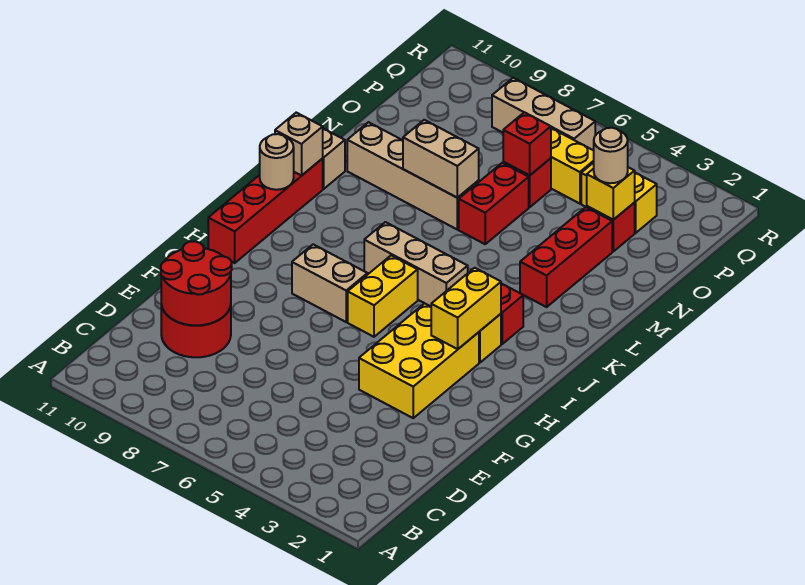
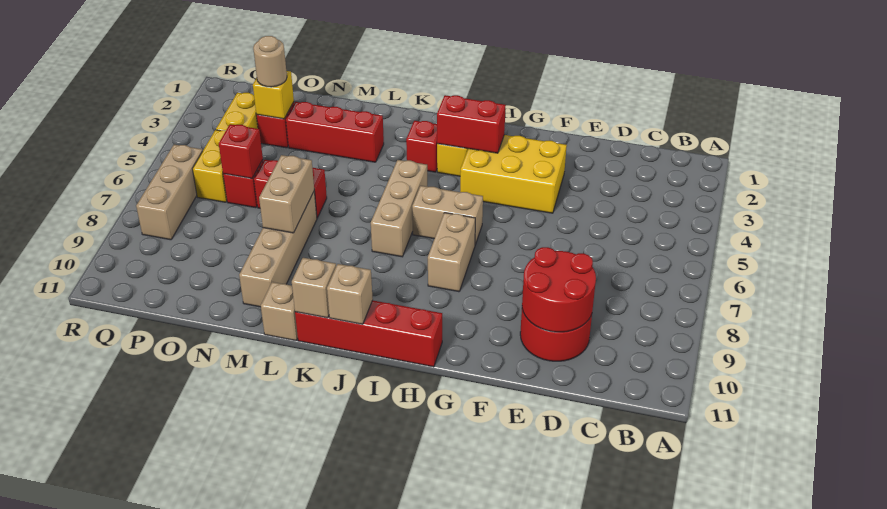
yellow 1x2 brick [431,268,501,349] -> red 1x2 brick [437,95,506,153]
yellow 1x2 brick [348,255,418,337] -> tan 1x2 brick [412,186,483,245]
tan 1x1 round brick [260,134,294,190] -> tan 1x1 brick [327,264,373,324]

